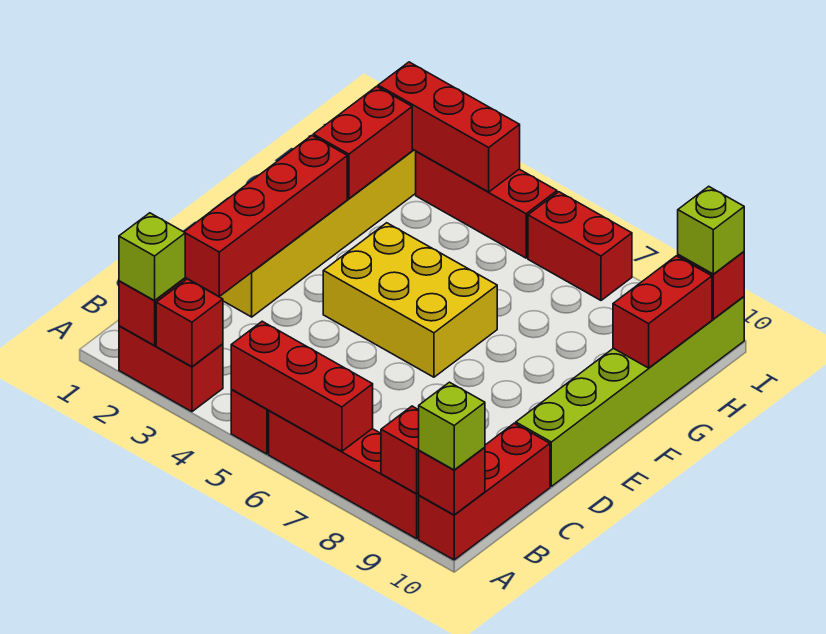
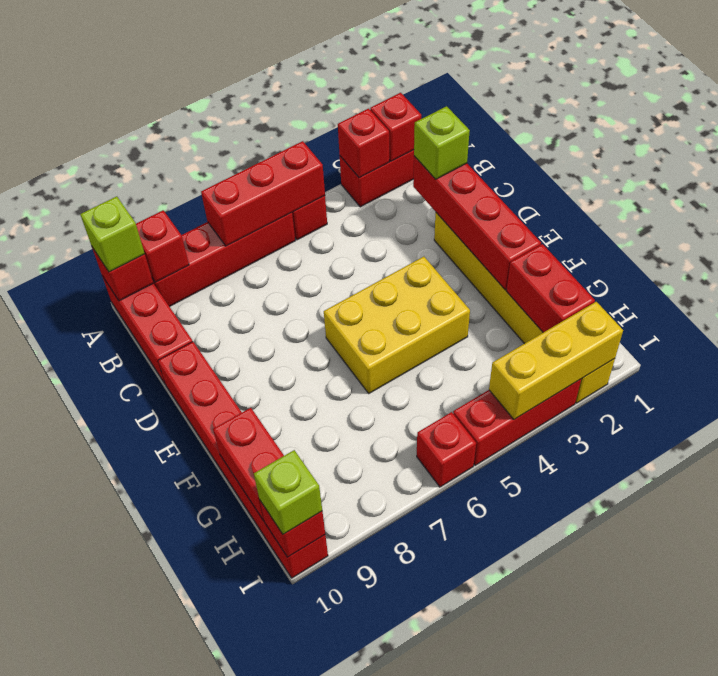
lime 1x1 brick [119,213,185,301] -> lime 1x1 brick moved to [414,106,470,179]
lime 1x6 brick [516,297,744,486] -> red 1x6 brick [158,342,328,578]
red 1x3 brick [378,62,520,192] -> yellow 1x3 brick [489,302,623,419]
red 1x2 brick [528,192,632,300] -> red 1x1 brick [417,412,476,487]

